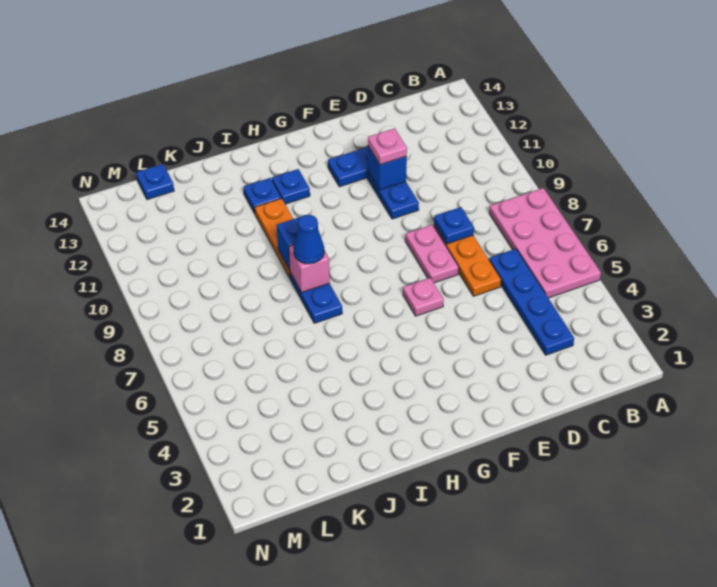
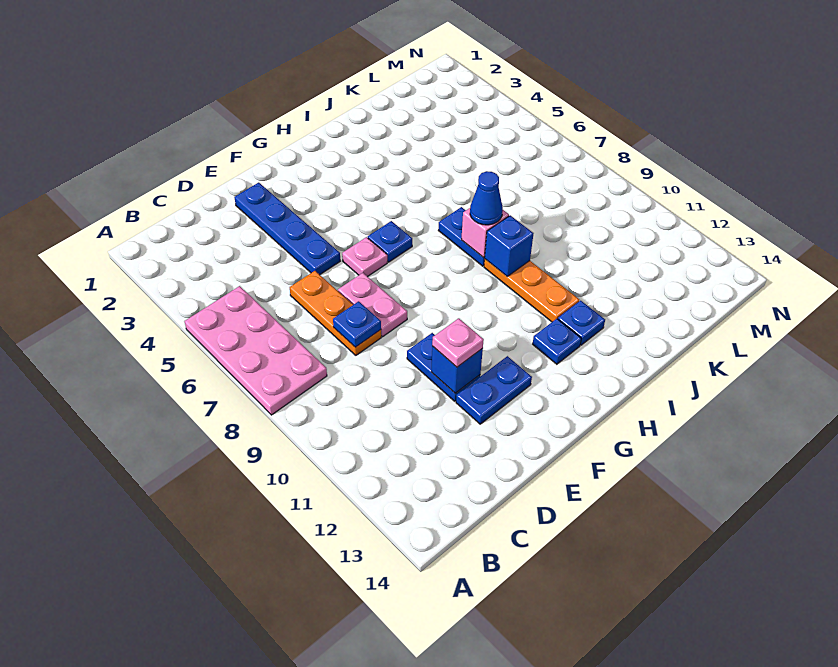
blue 1x4 plate [489,249,574,355] -> blue 1x4 plate moved to [234,183,340,275]
blue 1x1 plate [136,164,174,200] -> blue 1x1 plate moved to [368,221,412,262]

